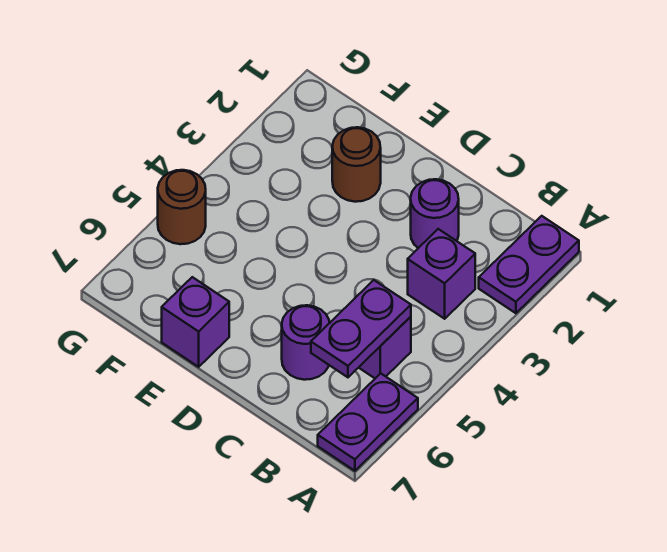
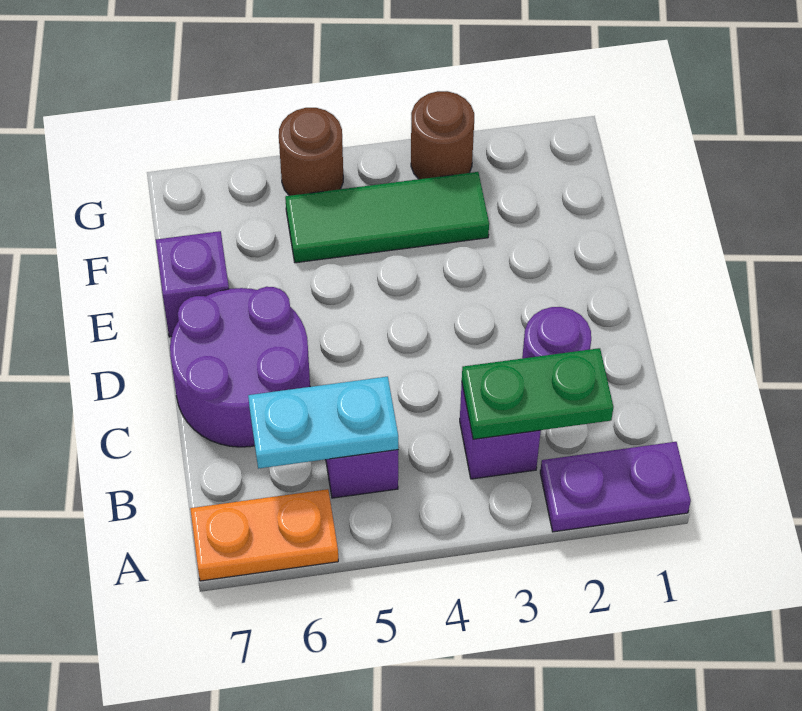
purple 1x2 plate [318,373,418,471] -> orange 1x2 plate [190,489,338,581]
none -> green 1x2 plate [462,348,613,439]
purple 1x2 plate [311,280,411,377] -> cyan 1x2 plate [248,377,398,469]
purple 1x1 round brick [282,305,329,380] -> purple 2x2 round brick [170,287,310,447]
brown 1x1 round brick [332,127,381,202] -> brown 1x1 round brick moved to [411,91,474,179]
none -> green 1x3 tile [285,172,489,263]

